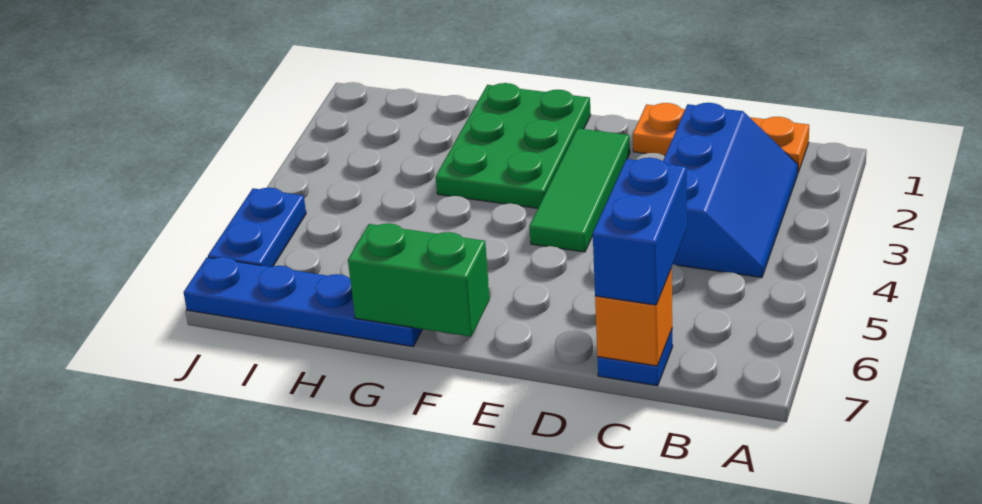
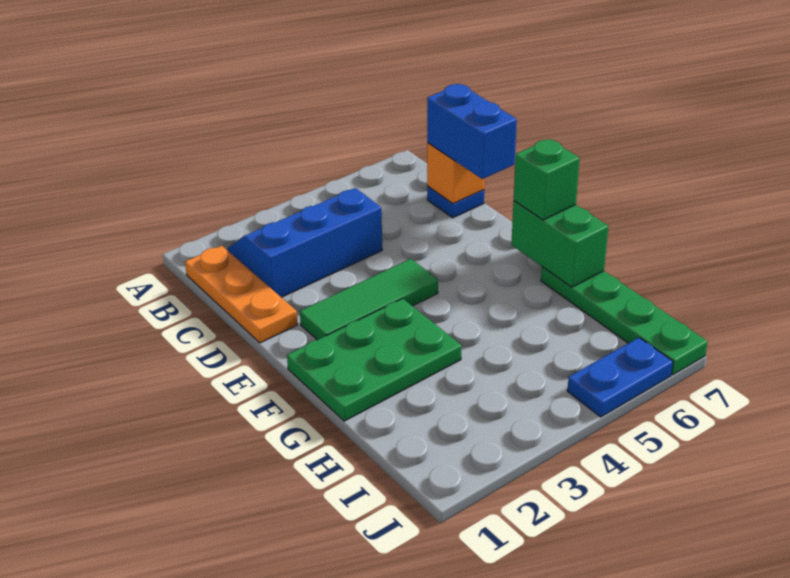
blue 1x2 brick [593,158,687,305] -> blue 1x2 brick turned to [427,84,517,179]
none -> green 1x1 brick [514,139,580,220]
blue 1x4 plate [184,257,422,347] -> green 1x4 plate [541,267,708,375]

